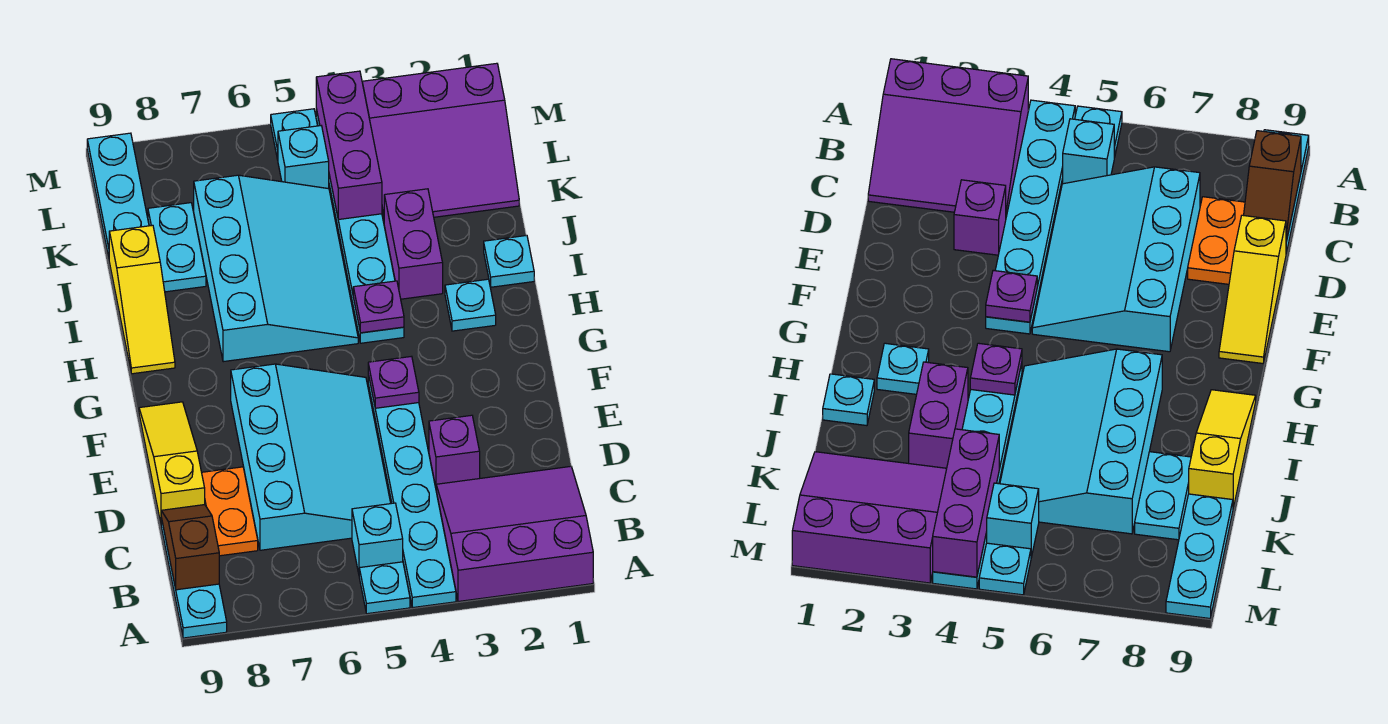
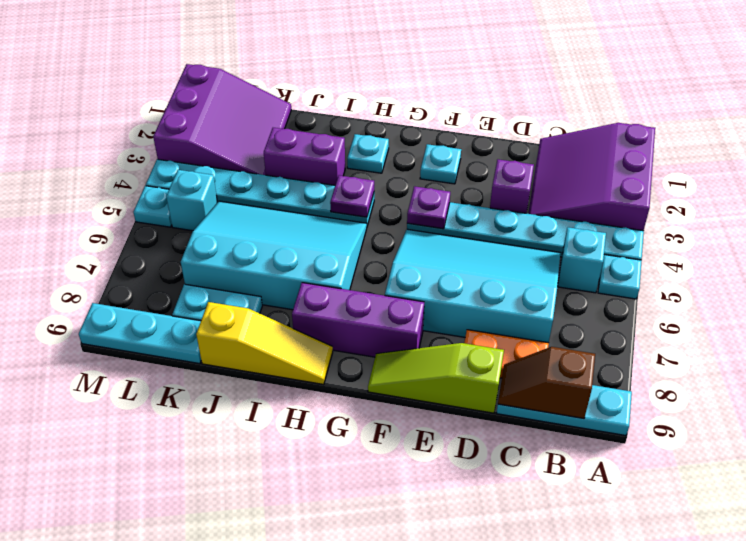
yellow 1x3 slope [139,402,205,523] -> lime 1x3 slope [368,343,504,413]
cyan 1x1 plate [484,235,534,287] -> cyan 1x1 plate moved to [420,144,461,184]
purple 1x3 brick [316,71,382,220] -> purple 1x3 brick moved to [292,283,424,357]

